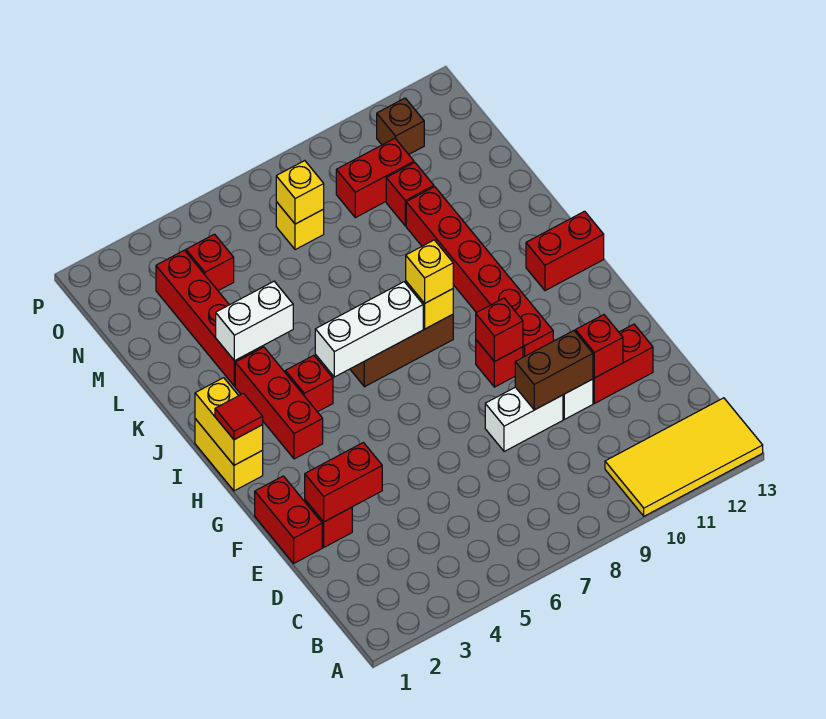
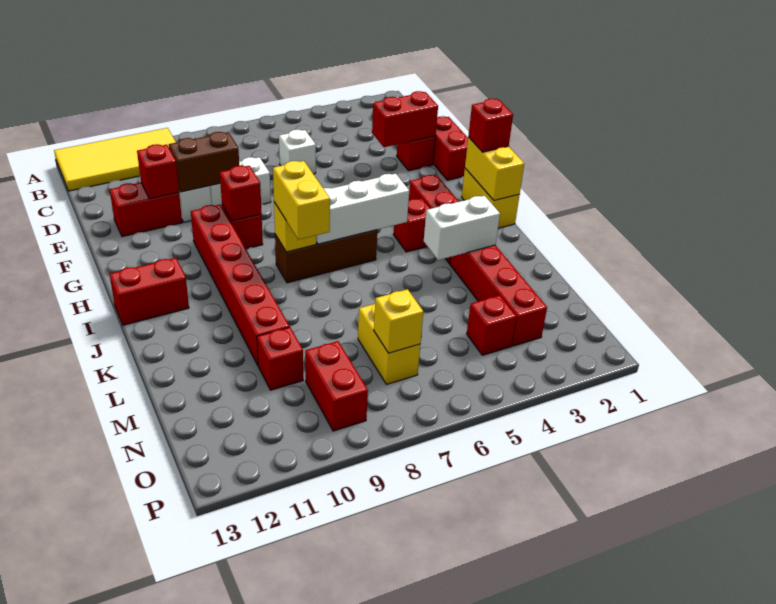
none -> white 1x1 brick [279,130,316,174]
red 1x1 tile [215,393,263,440] -> red 1x1 brick [468,99,513,152]
yellow 1x1 brick [406,240,453,303] -> yellow 1x2 brick [273,161,330,240]
yellow 1x1 brick [276,202,324,250] -> yellow 1x2 brick [358,304,420,384]
red 1x2 brick [336,138,414,218] -> red 1x2 brick turned to [305,341,368,431]
brown 1x1 brick [377,98,424,154] -> none

